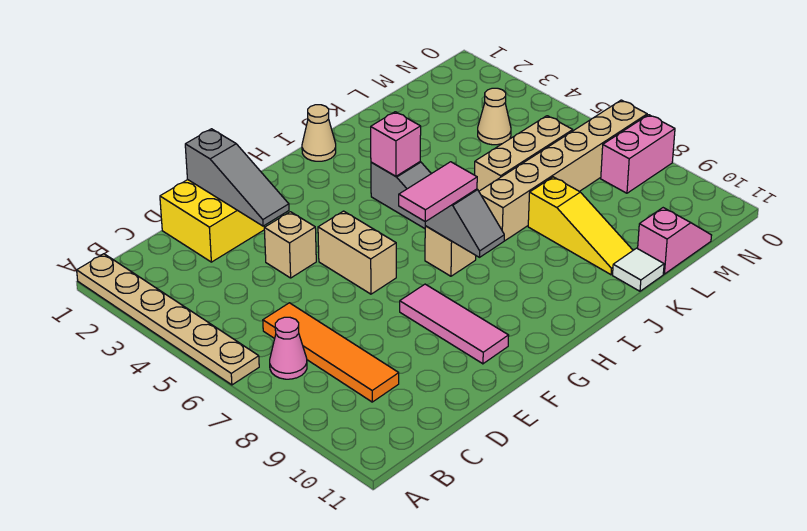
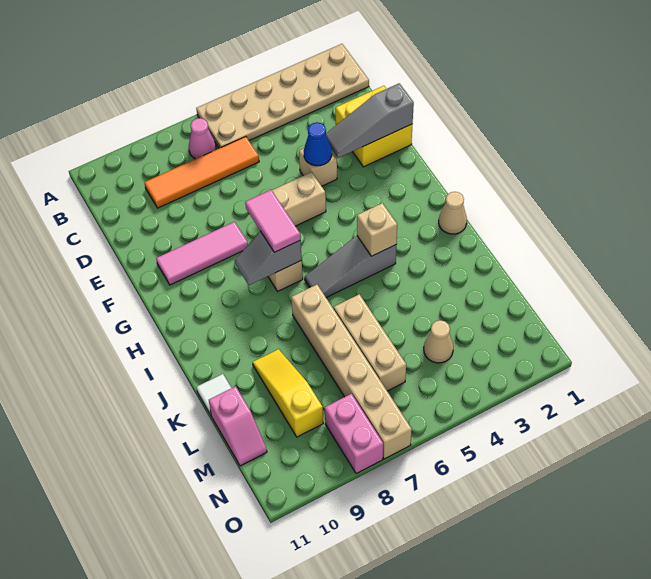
tan 1x6 plate [77,254,259,385] -> tan 2x6 plate [196,44,369,148]
none -> blue 1x1 cone [304,122,332,166]
pink 1x1 brick [371,112,421,176] -> tan 1x1 brick [357,203,397,256]
yellow 1x3 slope [528,177,633,275] -> yellow 1x3 slope turned to [253,349,323,437]

